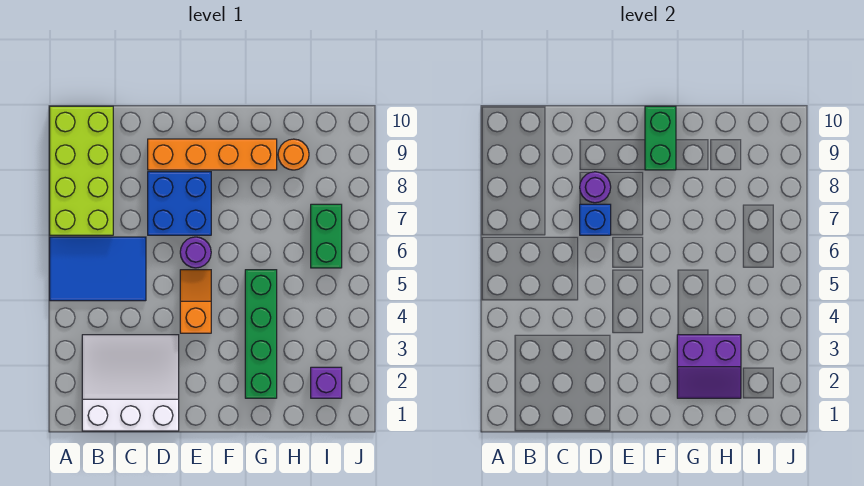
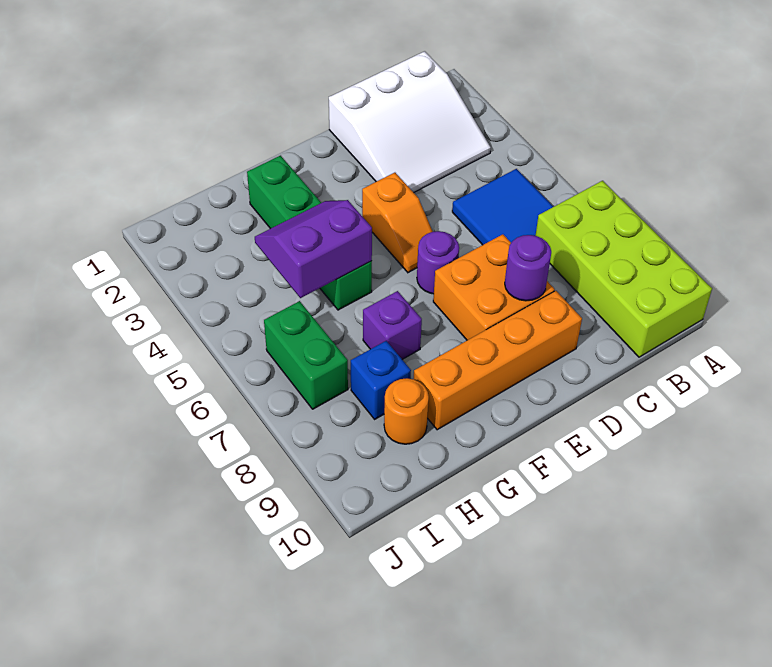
blue 2x3 tile [50,237,146,301] -> blue 2x2 tile [452,169,553,245]
blue 2x2 brick [148,172,211,235] -> orange 2x2 brick [433,234,555,340]
blue 1x1 brick [580,204,611,235] -> blue 1x1 brick moved to [351,341,411,419]
green 1x2 brick [645,106,676,170] -> none
purple 2x2 slope [677,335,741,398] -> purple 2x2 slope moved to [255,200,372,298]
purple 1x1 brick [311,367,342,398] -> purple 1x1 brick moved to [363,291,422,359]

